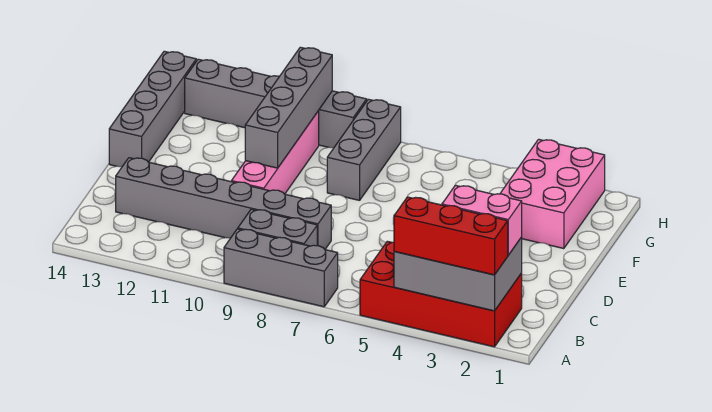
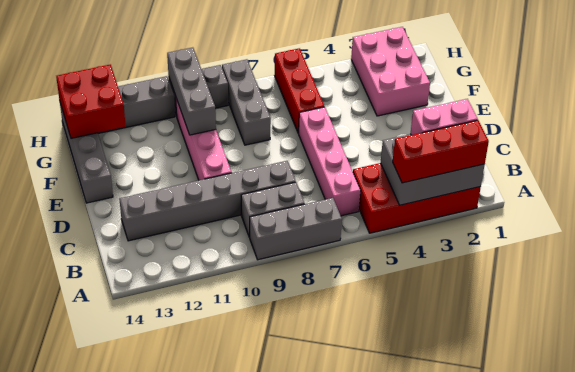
none -> pink 1x4 brick [299,107,361,216]
grey 1x4 brick [245,47,332,168] -> grey 1x3 brick [167,47,216,135]
none -> red 1x3 brick [274,48,325,133]
none -> red 2x2 brick [56,64,126,138]

